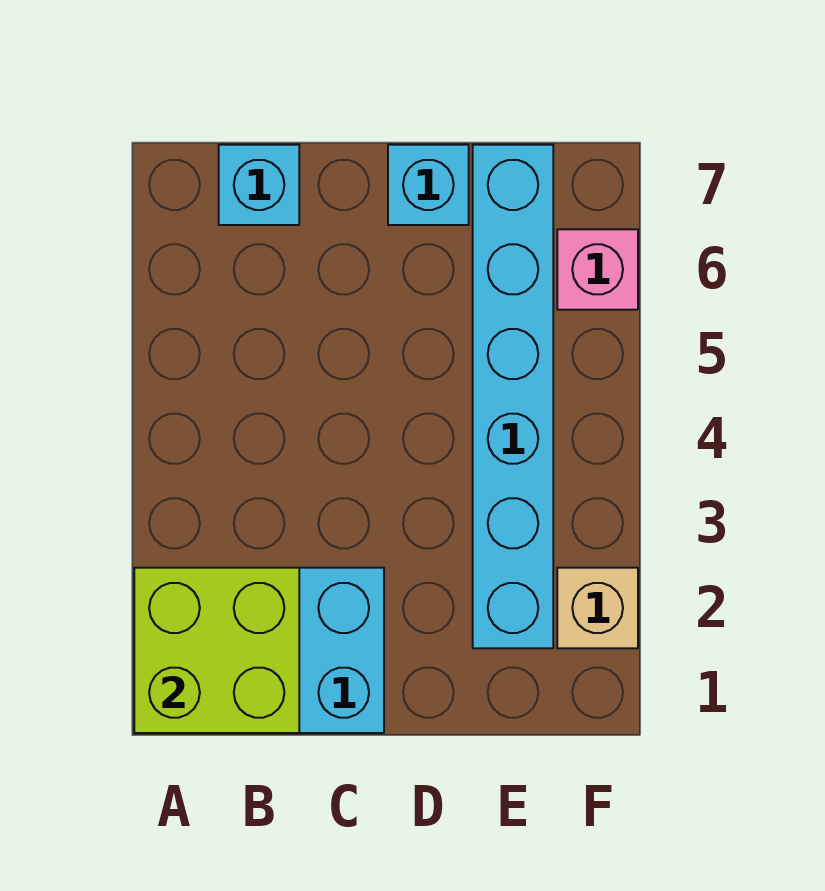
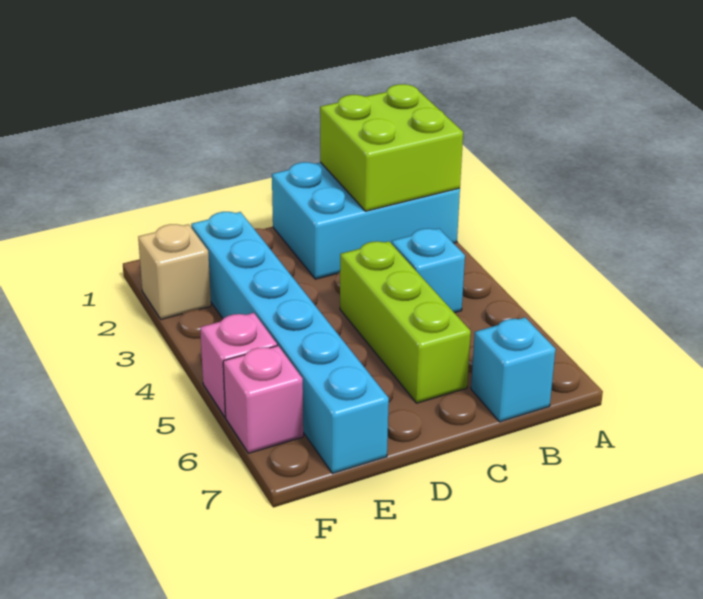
none -> lime 1x3 brick [340,241,471,403]
cyan 1x1 brick [388,145,469,225] -> cyan 1x1 brick moved to [391,228,465,313]
none -> pink 1x1 brick [200,313,277,417]

